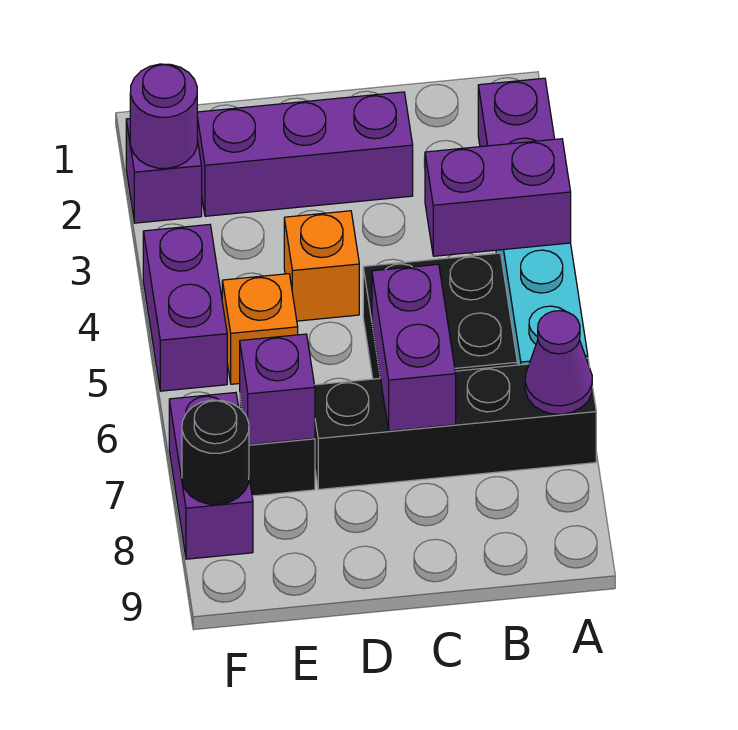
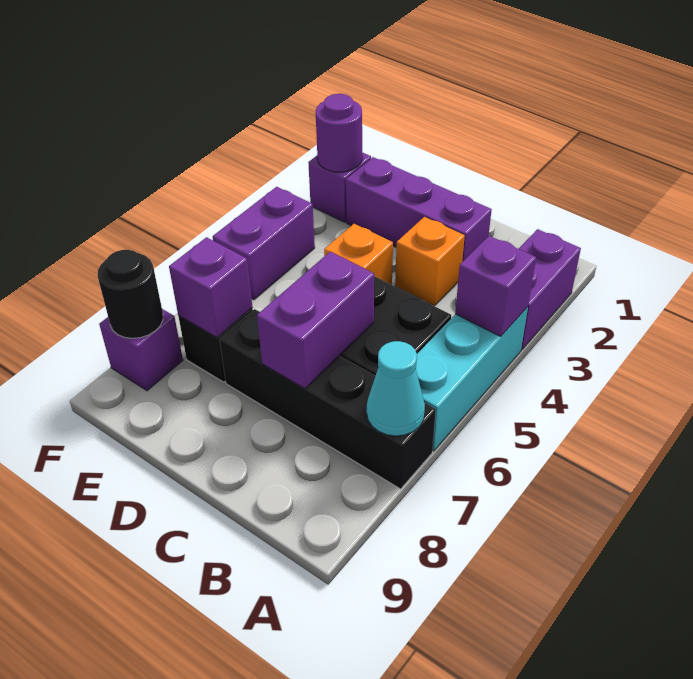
purple 1x2 brick [425,139,571,256] -> purple 1x1 brick [455,236,536,336]
purple 1x1 cone [525,311,592,414] -> cyan 1x1 cone [367,341,425,436]
orange 1x1 brick [222,274,298,384] -> orange 1x1 brick moved to [395,217,465,306]
purple 1x2 brick [169,392,253,559] -> purple 1x1 brick [99,309,183,391]

